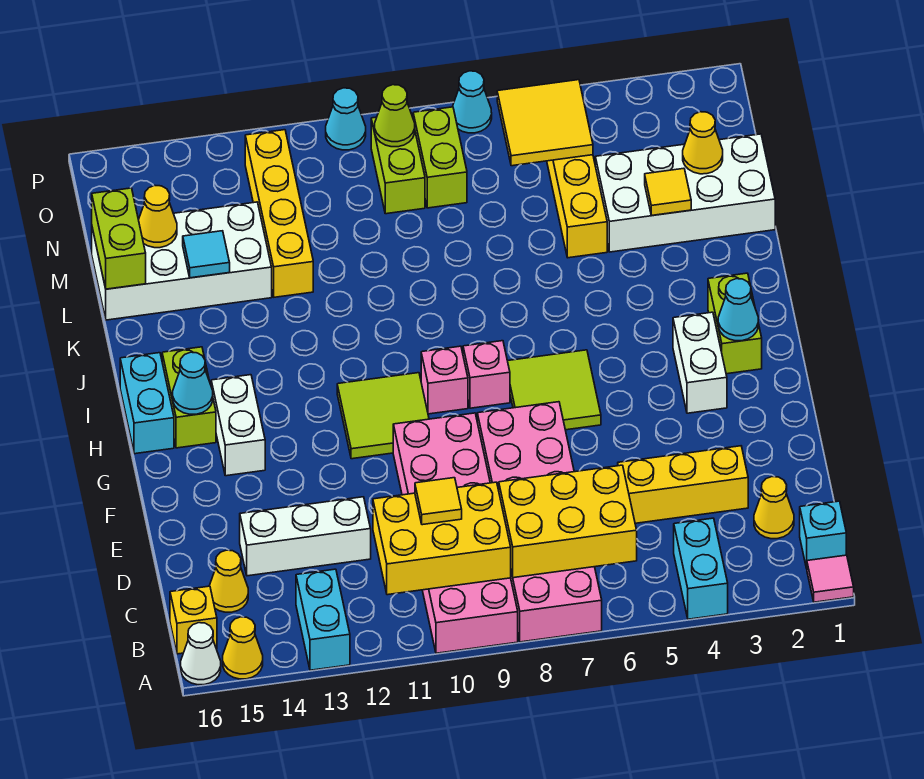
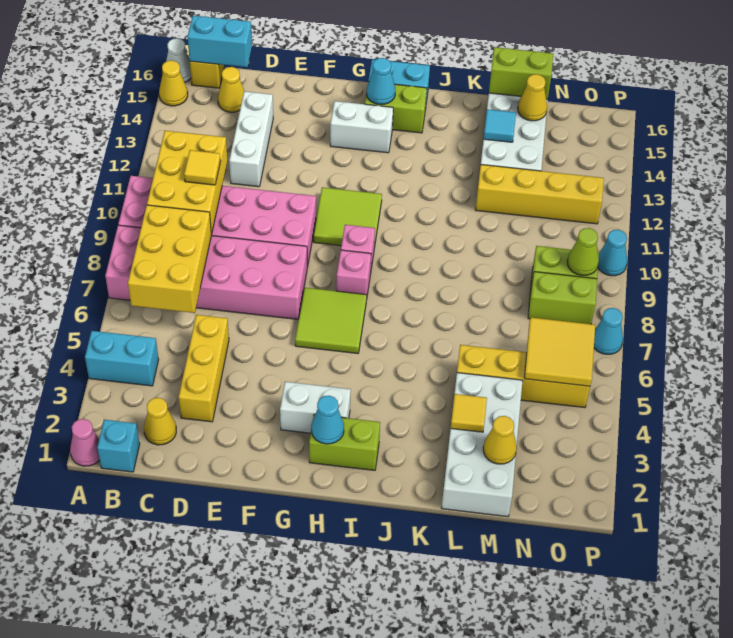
pink 1x1 tile [807,555,854,602] -> pink 1x1 cone [70,419,100,466]
cyan 1x2 brick [296,569,350,670] -> cyan 1x2 brick moved to [188,16,252,67]

